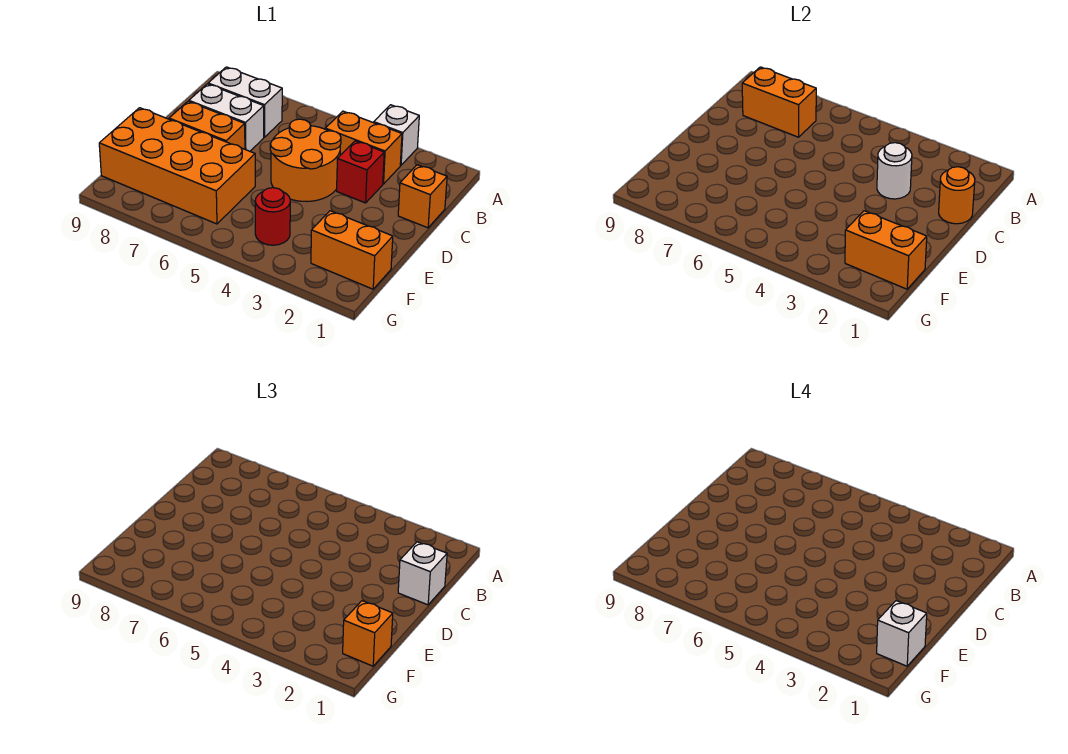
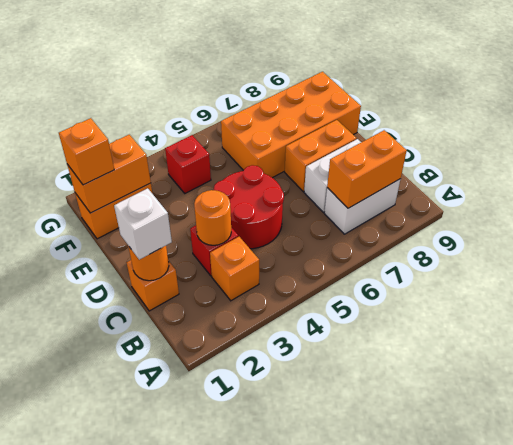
white 1x1 brick [374,105,419,165] -> none
orange 1x2 brick [325,111,402,184] -> orange 1x1 brick [210,237,259,301]
white 1x1 round brick [877,143,912,199] -> orange 1x1 round brick [194,190,231,245]
orange 2x2 round brick [270,119,341,201] -> red 2x2 round brick [214,165,284,249]
white 1x1 brick [877,601,927,666] -> none
red 1x1 round brick [255,188,290,245] -> red 1x1 brick [165,135,211,193]

